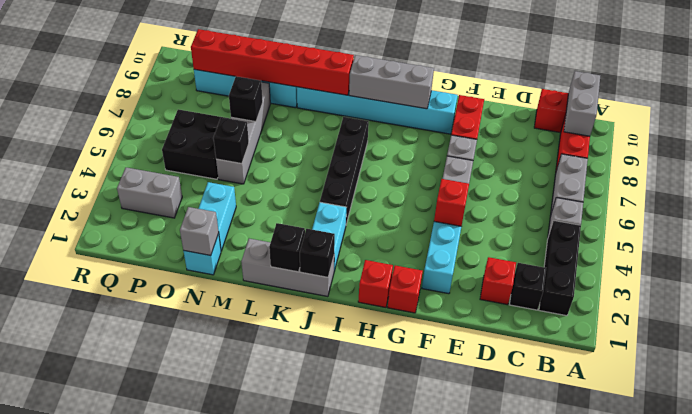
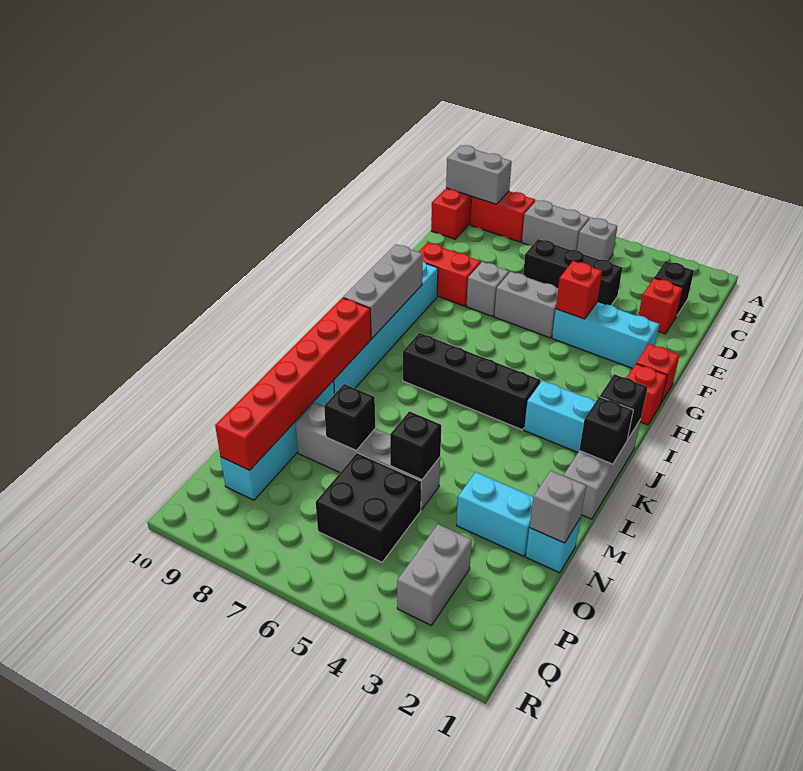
black 1x3 brick [539,220,581,316] -> black 1x3 brick moved to [523,239,622,305]

